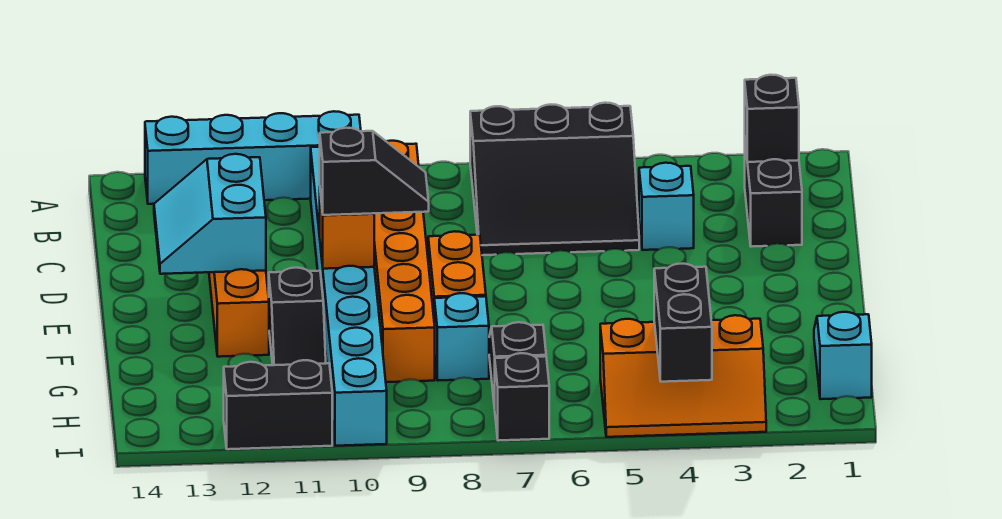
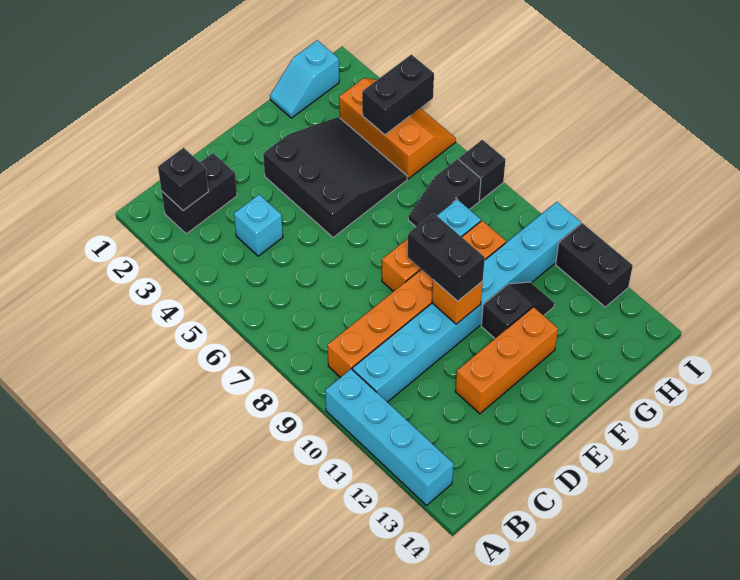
black 3x3 slope [470,103,639,255] -> black 3x3 slope moved to [263,117,407,237]
cyan 2x2 slope [154,154,266,274] -> none
black 1x2 slope [320,128,429,215] -> black 1x2 brick [408,213,485,301]

